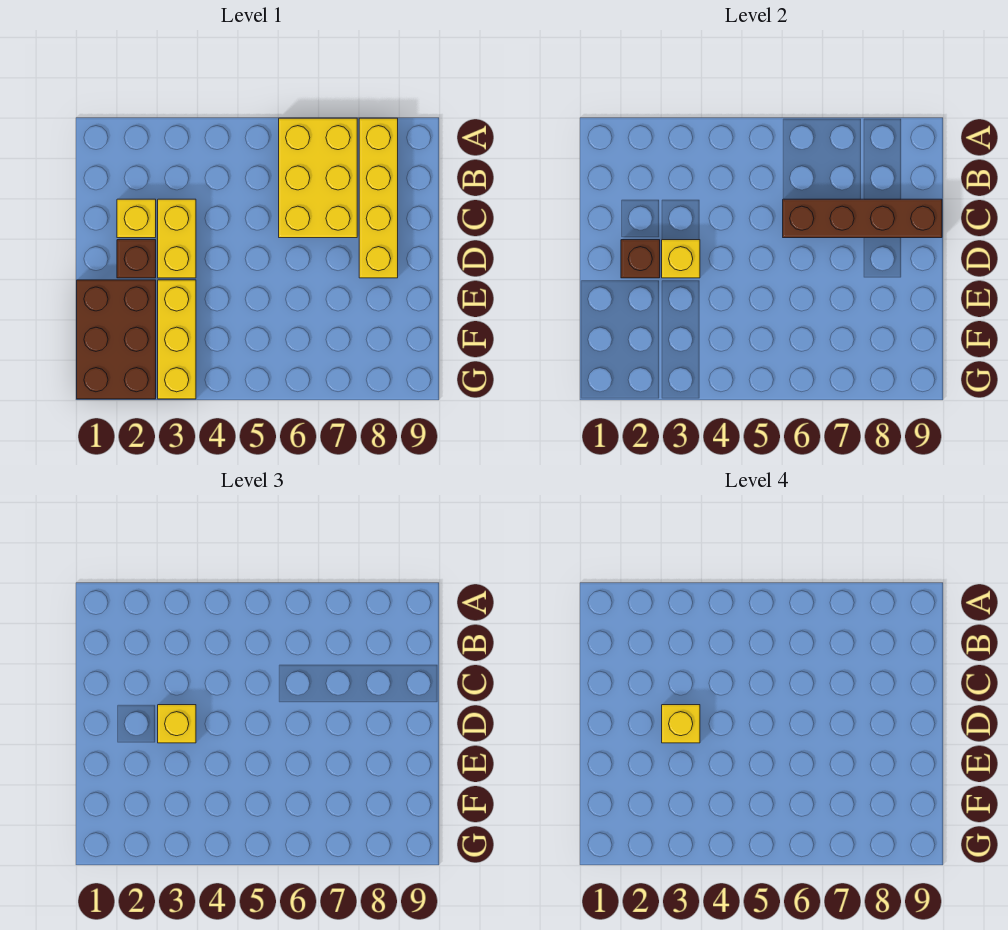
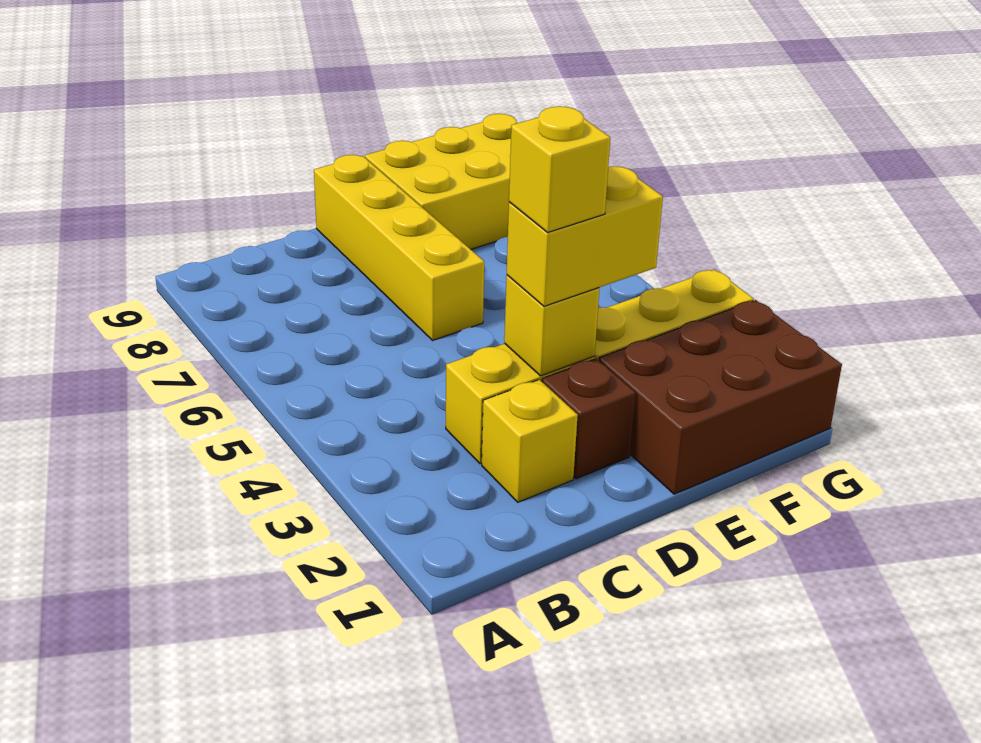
yellow 2x3 brick [279,118,357,238] -> yellow 2x3 brick moved to [365,114,517,249]
yellow 1x4 brick [359,118,398,278] -> yellow 1x4 brick turned to [314,155,484,341]
brown 1x4 brick [783,199,942,238] -> none
brown 1x1 brick [621,240,660,278] -> none
yellow 1x1 brick [158,705,196,743] -> yellow 1x2 brick [507,166,663,306]

